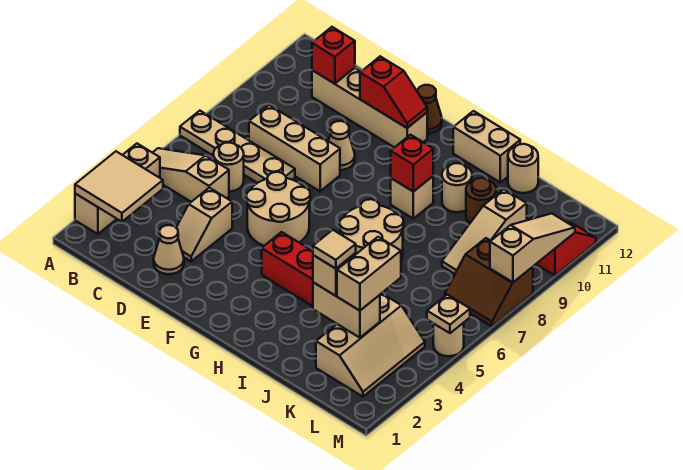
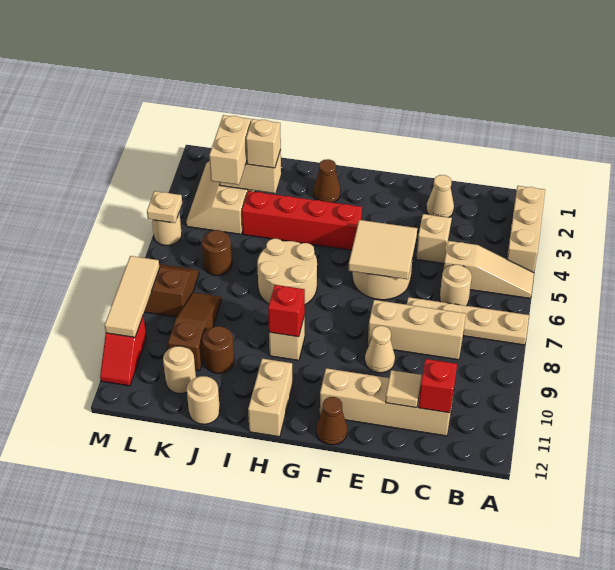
tan 2x2 tile [75,151,163,222] -> tan 2x2 tile moved to [349,220,417,279]
red 1x2 slope [360,56,427,128] -> none
none -> brown 1x1 cone [314,159,341,203]
tan 1x2 brick [453,111,520,182] -> tan 1x2 brick turned to [248,359,292,437]
tan 1x1 round brick [442,163,472,212] -> tan 1x1 round brick moved to [163,346,196,394]
tan 1x1 tile [313,230,356,269] -> tan 1x1 tile moved to [386,370,422,408]
none -> brown 1x1 round brick [202,230,232,276]
tan 1x3 slope [442,189,527,274] -> brown 1x3 slope [168,292,221,371]
tan 1x3 slope [490,214,575,282] -> tan 1x3 tile [105,256,160,337]

